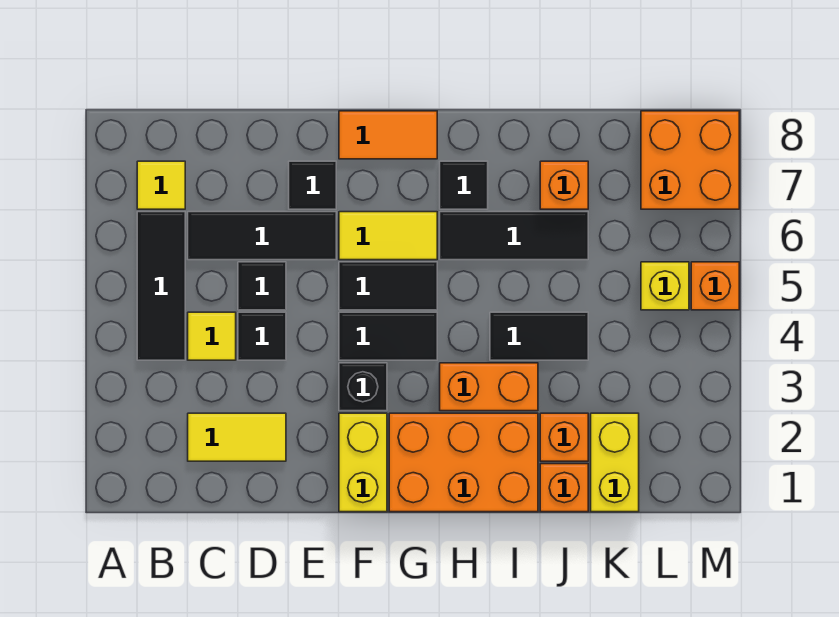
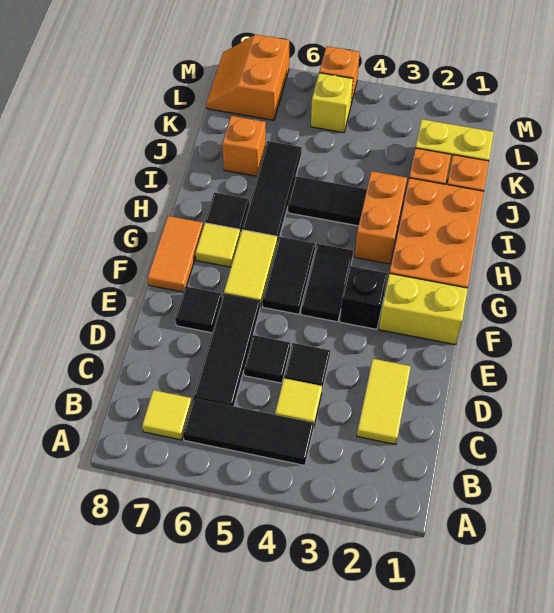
none -> yellow 1x1 tile [196,223,240,267]
black 1x2 tile [490,312,588,360] -> black 1x2 tile turned to [288,176,367,226]
orange 2x2 brick [641,111,739,209] -> orange 2x2 slope [206,34,289,120]

